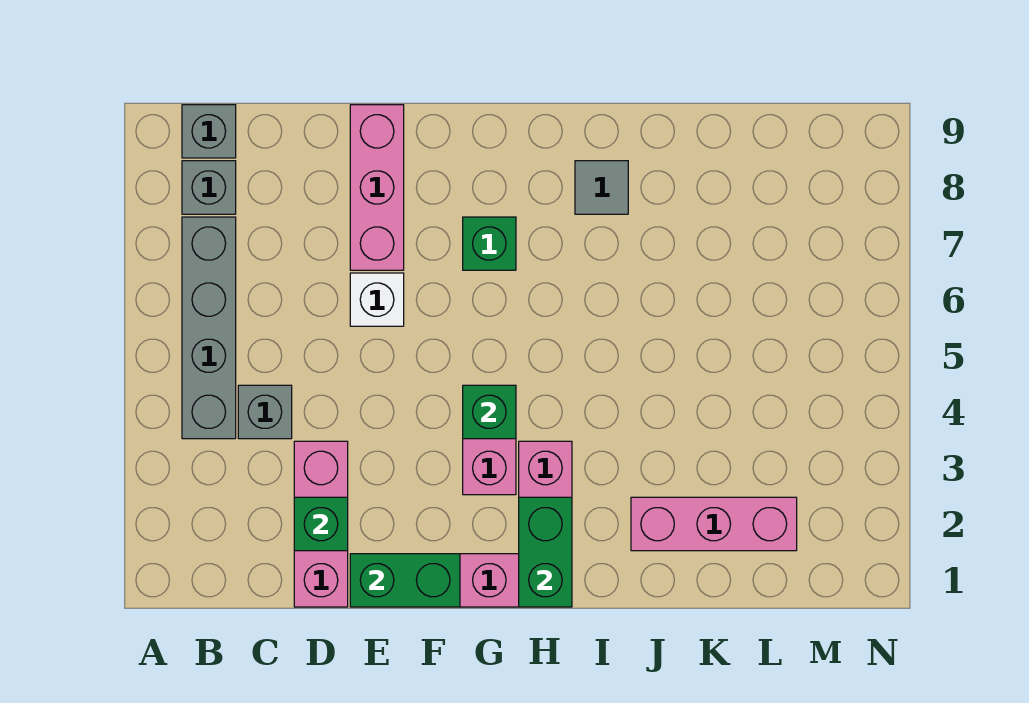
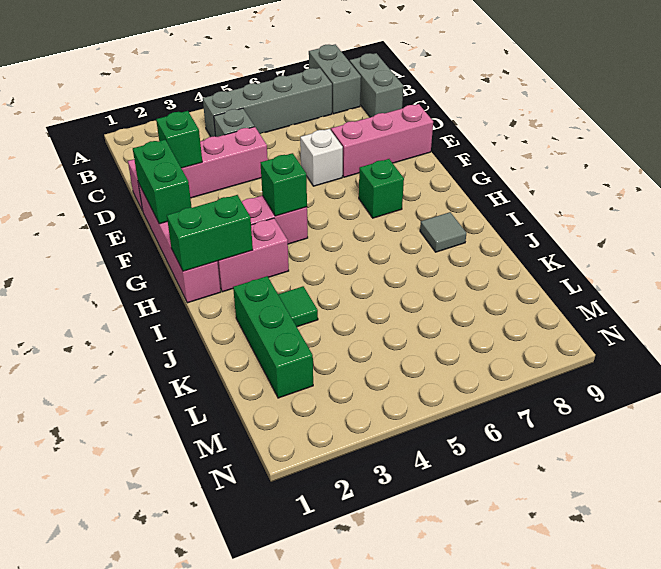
grey 1x1 brick [182,161,236,214] -> grey 1x2 brick [309,44,361,114]
grey 1x1 brick [182,105,236,158] -> grey 1x2 brick [350,53,403,117]
pink 1x3 brick [294,441,348,607] -> pink 1x4 brick [128,127,268,211]
pink 1x3 brick [631,497,797,551] -> green 1x3 brick [233,276,313,398]
none -> green 1x1 tile [278,286,318,327]

